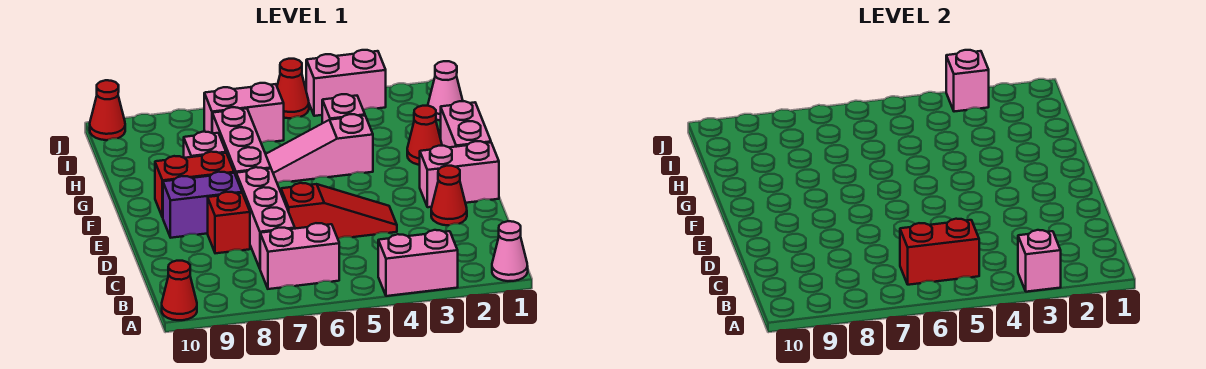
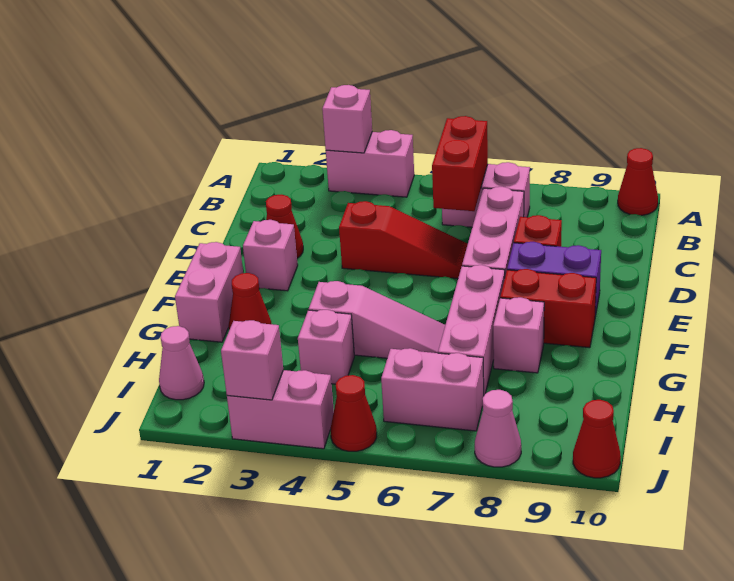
pink 1x1 cone [492,221,528,281] -> pink 1x1 cone moved to [475,390,521,467]
red 1x2 brick [900,219,979,285] -> red 1x2 brick turned to [432,116,488,211]
red 1x3 slope [281,183,397,239] -> red 1x3 slope turned to [339,201,468,279]
pink 1x2 brick [420,141,499,207] -> pink 1x1 brick [243,220,298,291]

